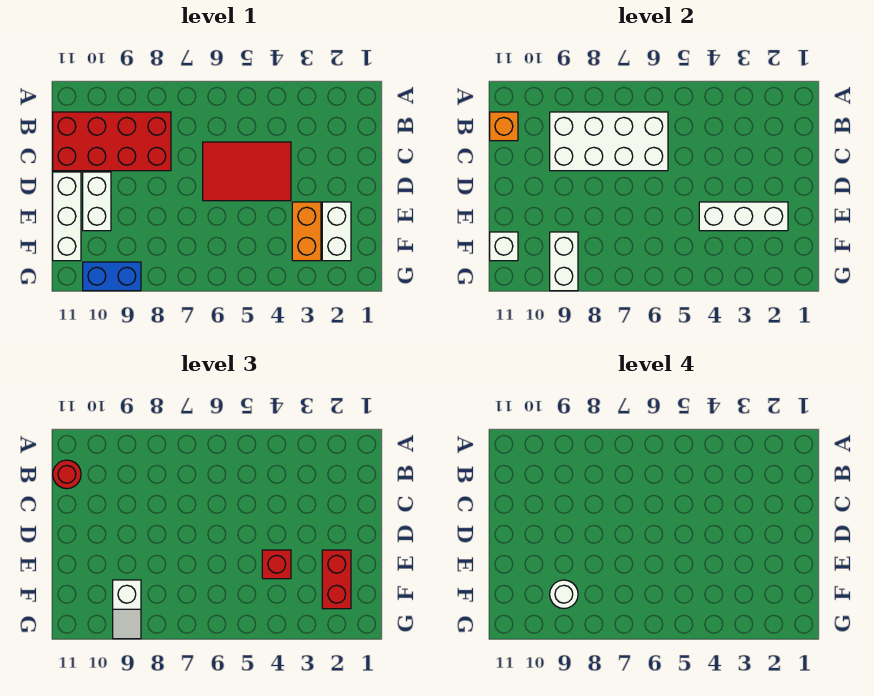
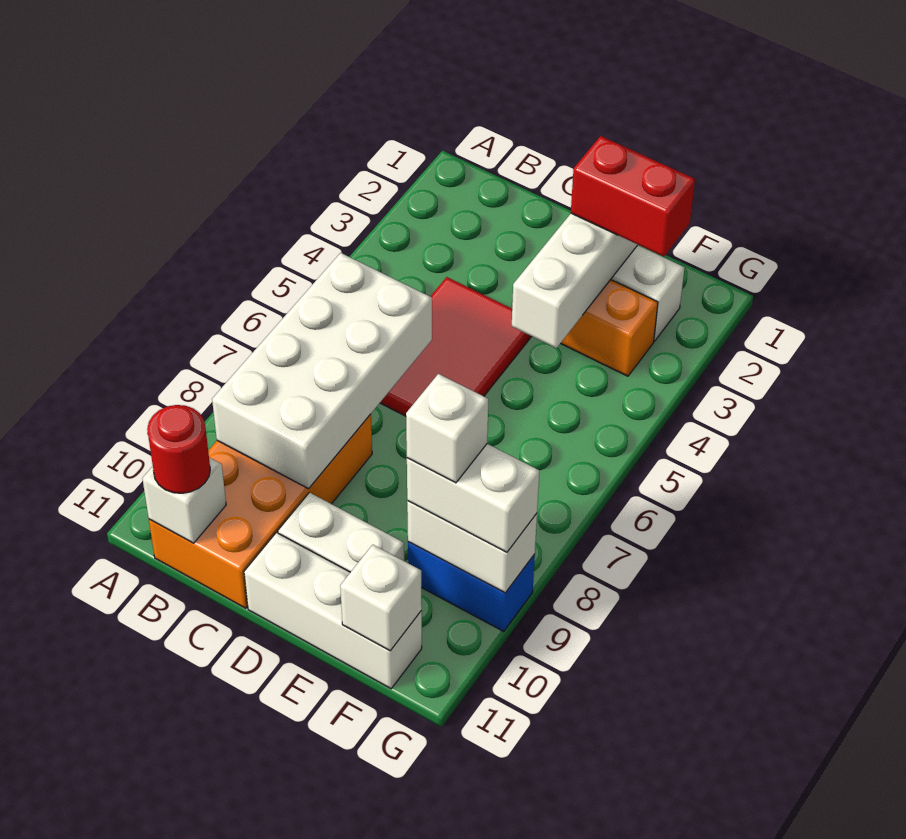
red 2x4 brick [53,112,171,171] -> orange 2x4 brick [149,414,372,608]
orange 1x1 brick [490,112,518,141] -> white 1x1 brick [142,458,226,543]
red 1x1 brick [262,550,291,579] -> none
white 1x2 slope [113,580,141,639] -> white 1x2 brick [407,444,539,552]
white 1x1 round brick [550,580,578,609] -> white 1x1 brick [406,374,488,483]
blue 1x2 brick [83,262,141,291] -> blue 1x2 brick turned to [408,542,535,632]

